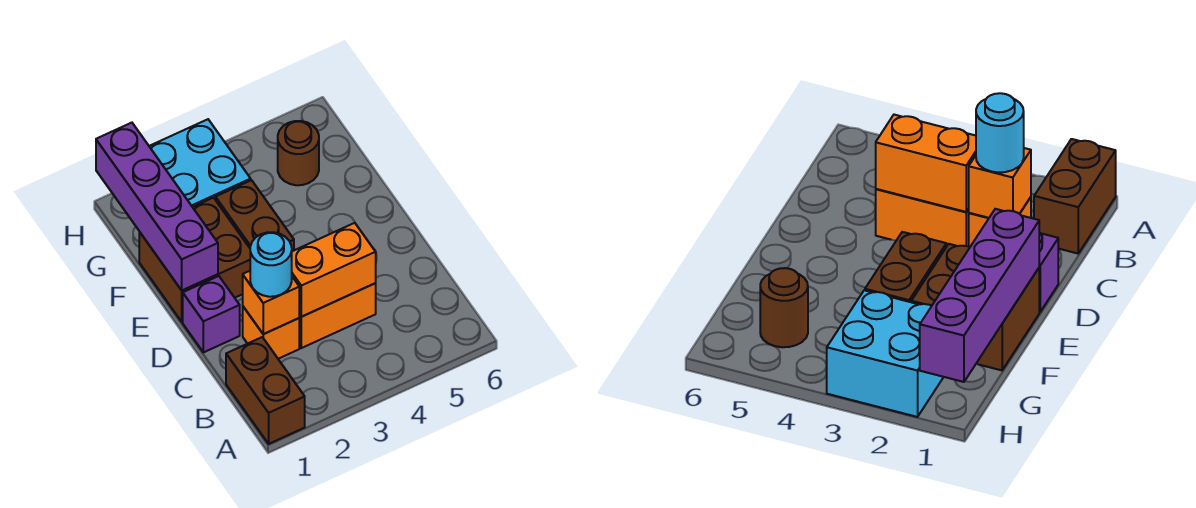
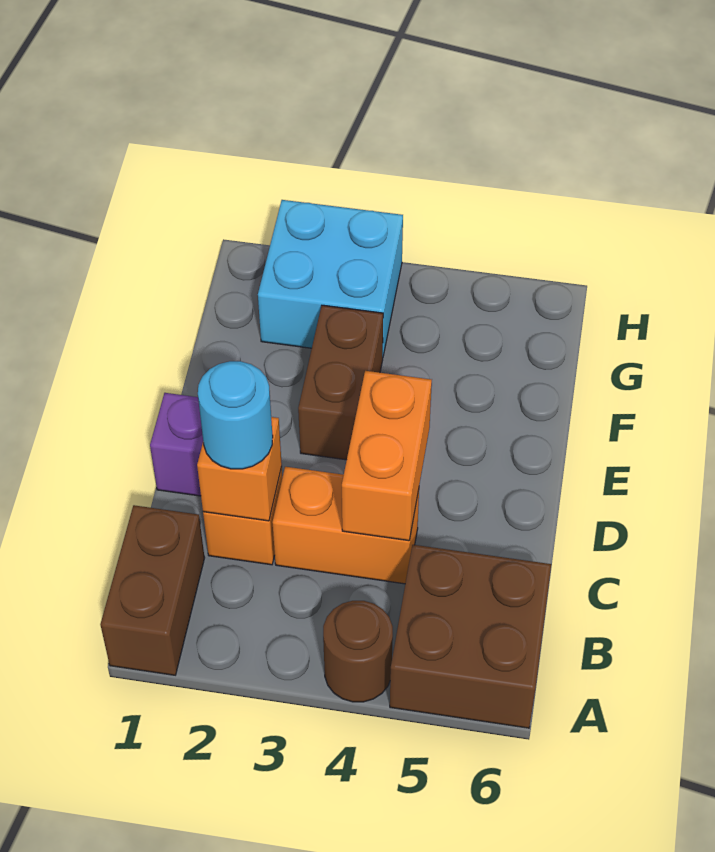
orange 1x2 brick [292,223,376,317] -> orange 1x2 brick turned to [342,371,432,541]
brown 2x2 brick [139,198,250,322] -> brown 2x2 brick moved to [390,545,551,728]
purple 1x4 brick [96,123,218,290] -> none
brown 1x1 round brick [278,121,319,185] -> brown 1x1 round brick moved to [323,601,393,702]

